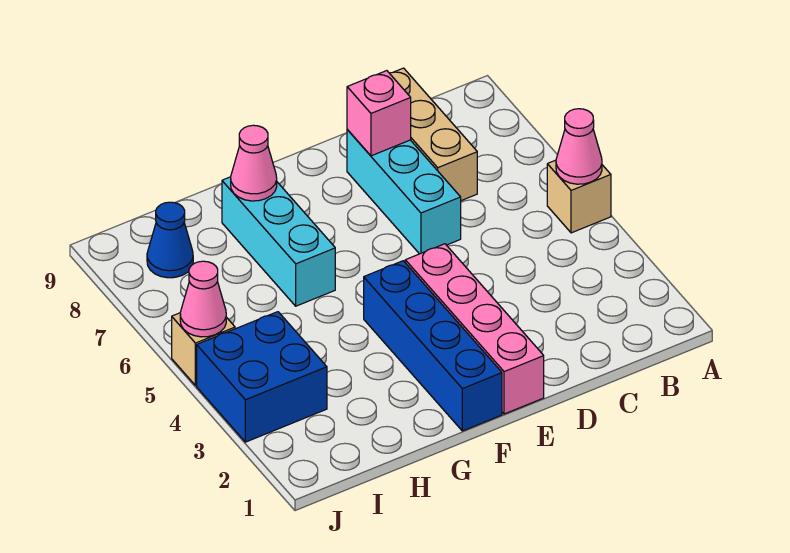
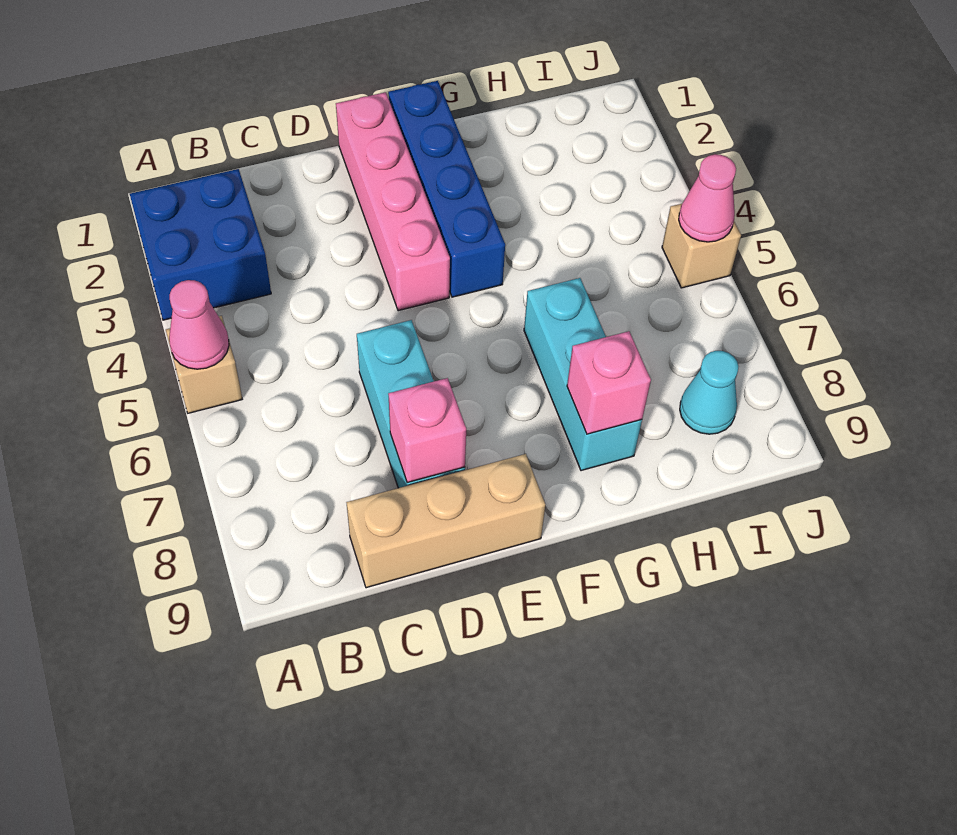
tan 1x3 brick [390,68,477,201] -> tan 1x3 brick turned to [346,454,545,588]
pink 1x1 cone [231,125,277,201] -> pink 1x1 brick [567,331,651,434]
blue 2x2 brick [197,312,327,442] -> blue 2x2 brick moved to [130,169,271,320]
blue 1x1 cone [147,202,193,278] -> cyan 1x1 cone [680,351,739,434]

